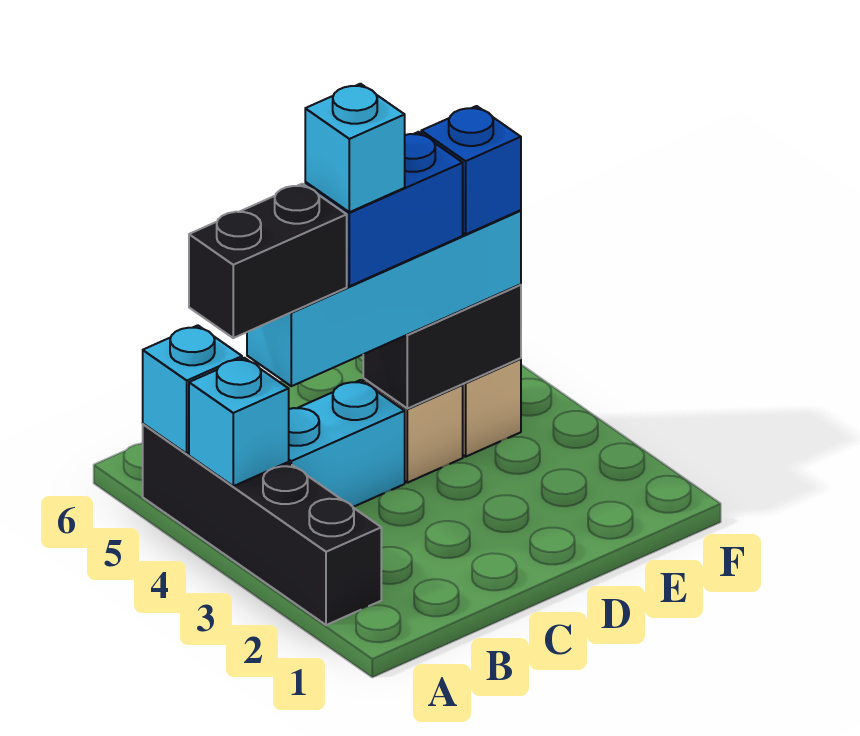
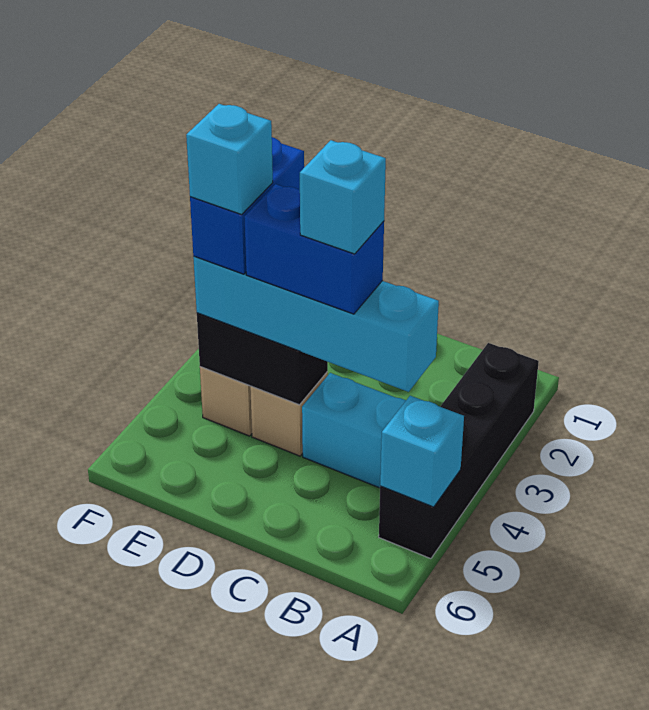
cyan 1x1 brick [189,358,289,486] -> cyan 1x1 brick moved to [186,104,273,214]
black 1x2 brick [189,184,347,338] -> none
blue 1x1 brick [421,106,521,234] -> blue 1x2 brick [190,137,304,274]

